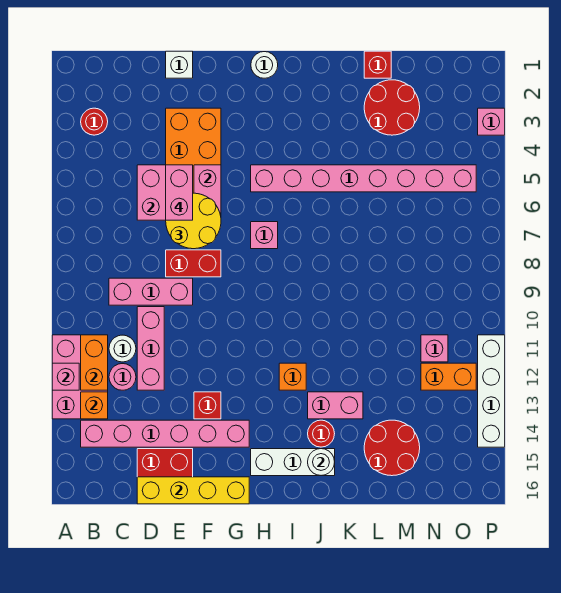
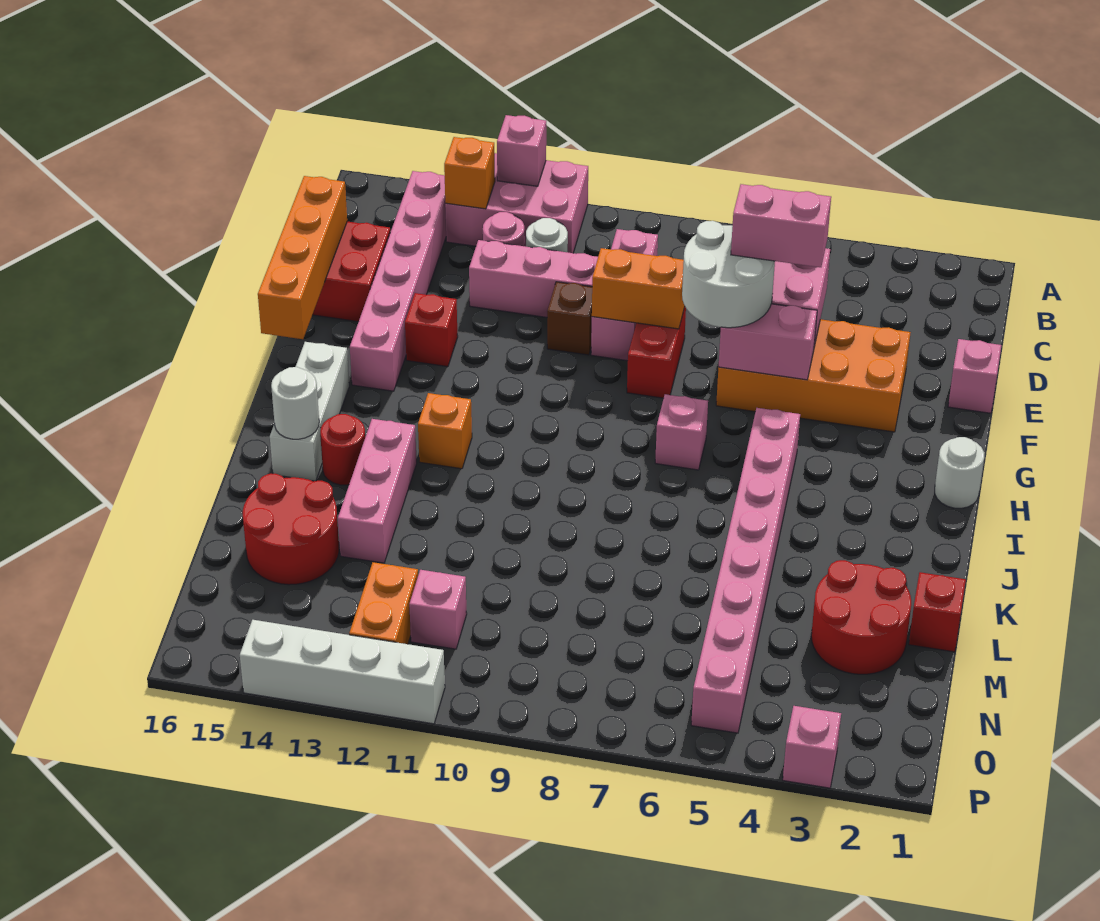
red 1x1 round brick [81,108,108,135] -> none
orange 1x2 brick [81,335,108,390] -> orange 1x2 brick moved to [592,248,685,329]
yellow 1x4 brick [137,477,249,504] -> orange 1x4 brick [258,176,347,339]
white 1x1 brick [166,51,193,78] -> pink 1x1 brick [948,339,1001,413]
yellow 2x2 round brick [166,193,221,249] -> white 2x2 round brick [682,221,775,328]
none -> brown 1x1 brick [547,282,592,355]
pink 1x2 brick [308,392,363,419] -> pink 1x3 brick [338,419,417,563]

